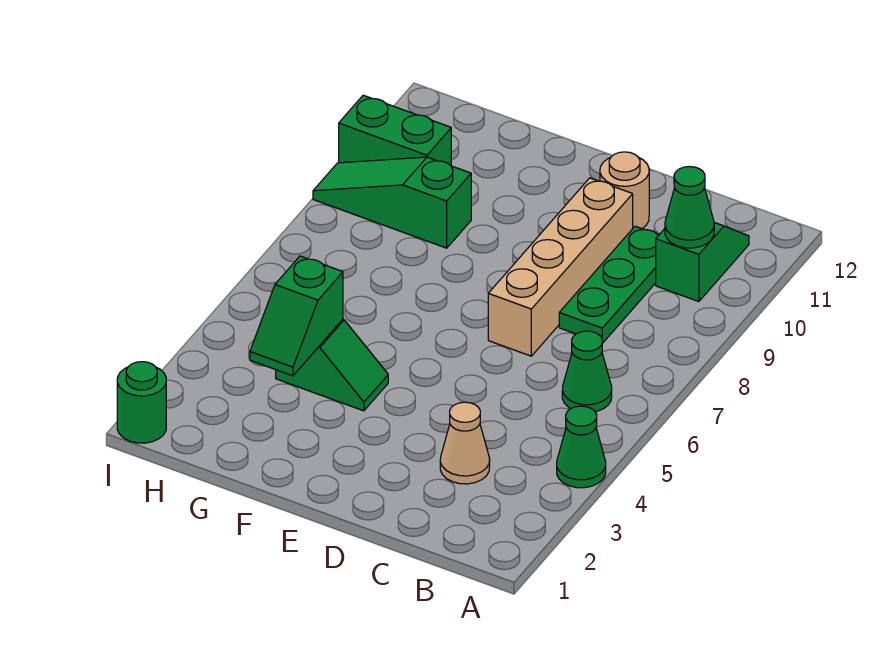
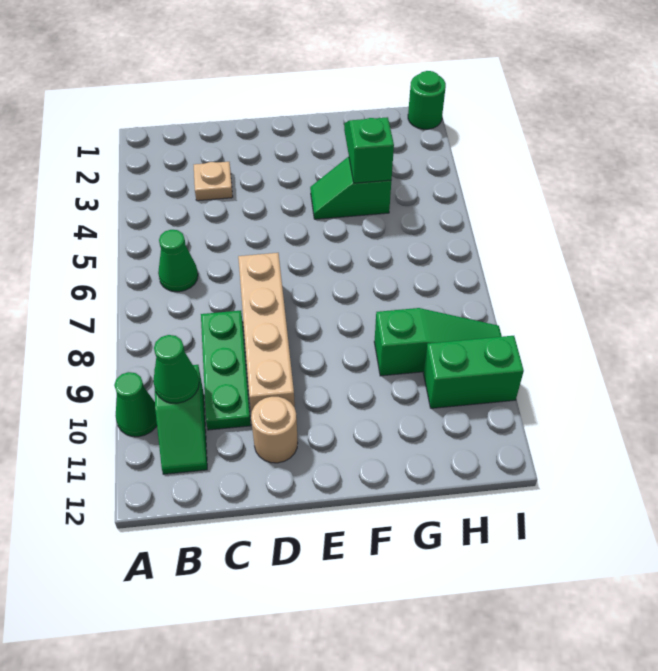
green 1x1 cone [557,406,606,488] -> green 1x1 cone moved to [114,372,157,437]
tan 1x1 cone [440,402,490,484] -> tan 1x1 plate [194,162,233,201]

